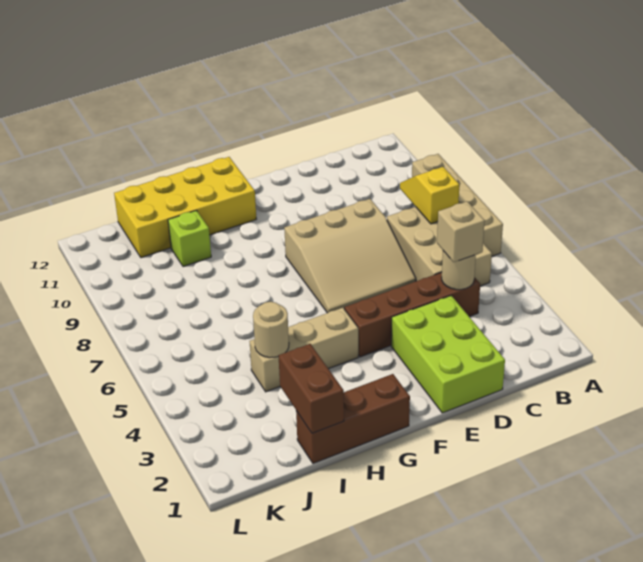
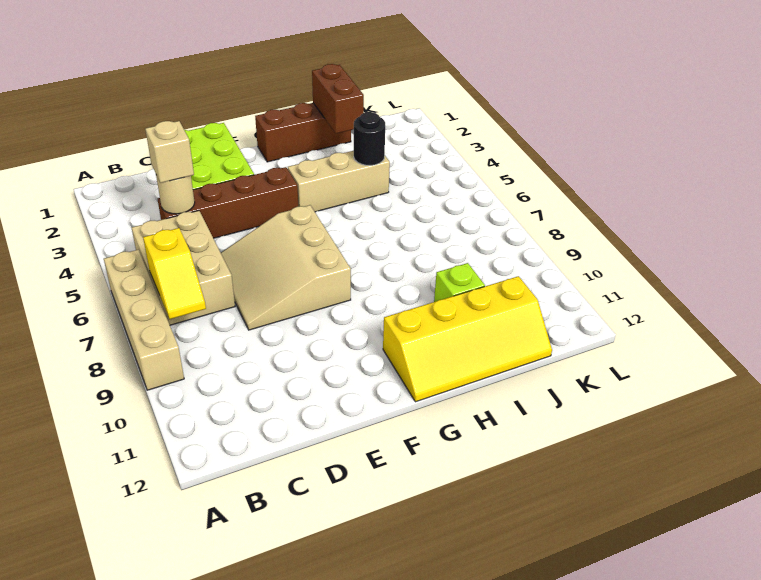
tan 3x3 slope [284,199,416,313] -> tan 3x3 slope turned to [221,205,351,330]
yellow 2x4 brick [114,157,256,258] -> yellow 2x4 slope [383,276,552,402]
tan 1x1 round brick [253,302,289,358] -> black 1x1 round brick [354,112,385,165]

